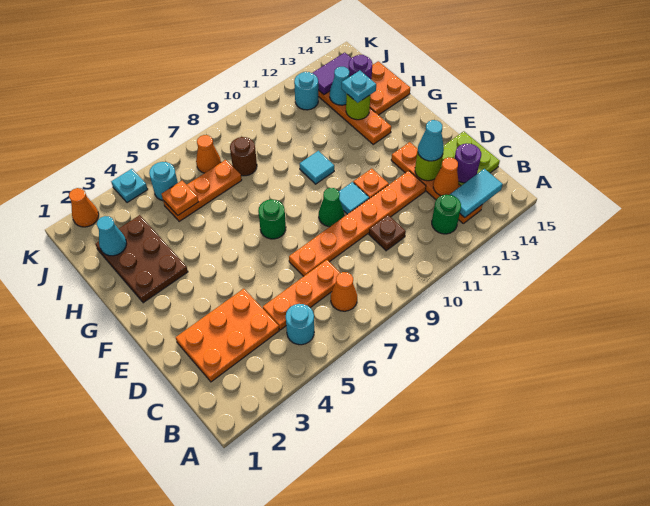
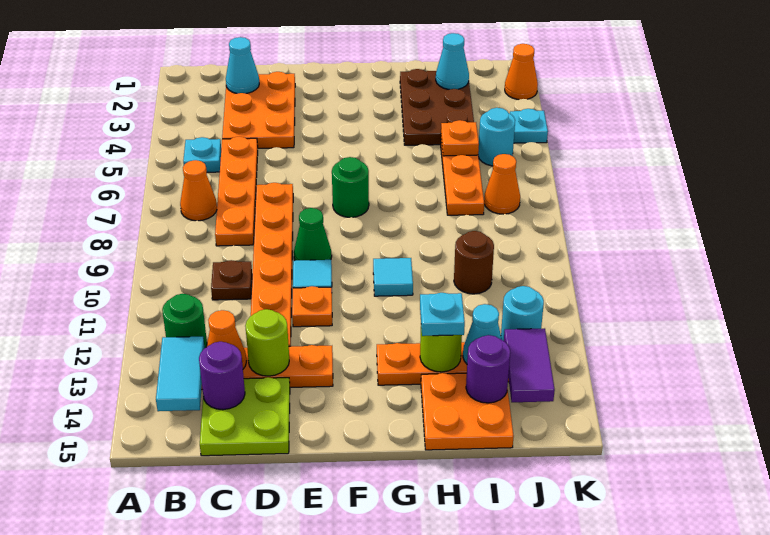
cyan 1x1 round brick [286,304,314,345] -> cyan 1x1 plate [183,137,221,172]
orange 1x3 plate [263,260,340,330] -> orange 1x4 plate [215,137,258,246]
cyan 1x1 cone [418,120,444,161] -> cyan 1x1 cone moved to [226,37,259,94]
brown 2x3 plate [96,215,188,303] -> brown 2x3 plate turned to [400,69,474,145]
brown 1x1 round brick [230,137,257,176] -> brown 1x1 round brick moved to [454,231,494,294]

